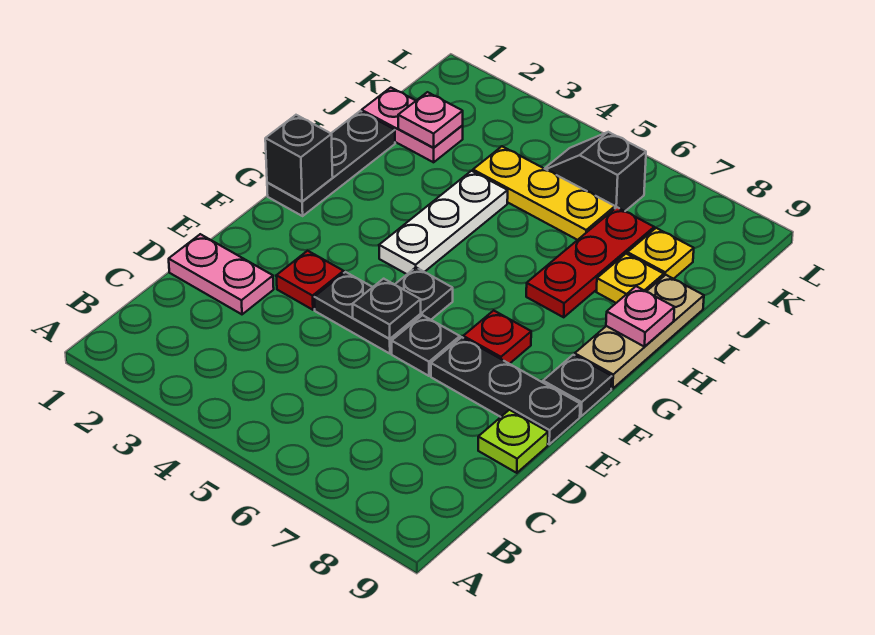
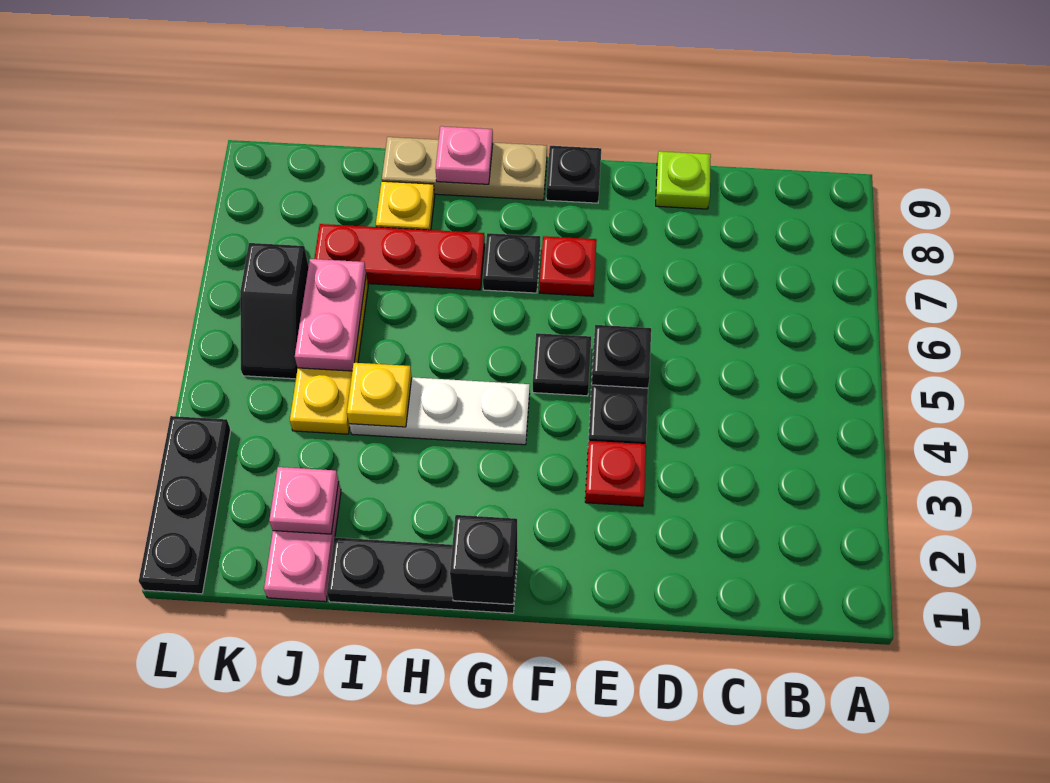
pink 1x2 plate [169,234,274,314] -> pink 1x2 plate moved to [295,259,366,371]
black 1x1 plate [392,315,460,376] -> black 1x1 plate moved to [483,233,540,293]
black 1x3 plate [431,337,580,444] -> black 1x3 plate moved to [139,416,231,594]
yellow 1x1 plate [627,228,694,279] -> yellow 1x1 plate moved to [347,362,412,427]

